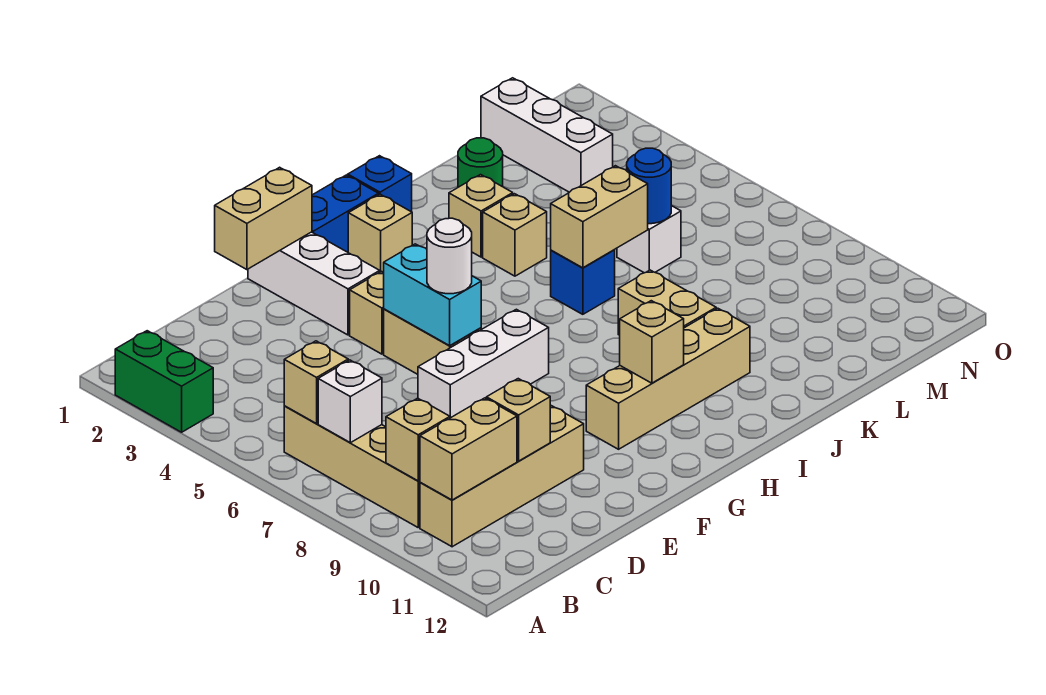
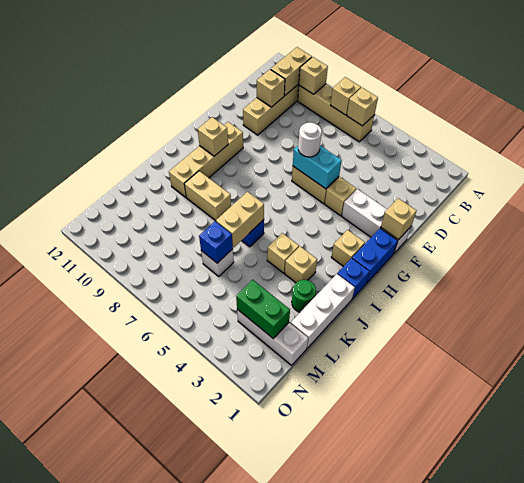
green 1x2 brick [115,331,213,432] -> green 1x2 brick moved to [236,280,290,339]
white 1x1 brick [318,360,382,443] -> tan 1x1 brick [331,77,361,115]
tan 1x2 brick [215,167,312,270] -> tan 1x1 brick [381,198,416,240]
white 1x3 brick [418,309,549,418] -> white 1x3 brick moved to [291,274,355,348]
blue 1x1 round brick [627,148,671,224] -> blue 1x1 brick [199,221,233,263]

